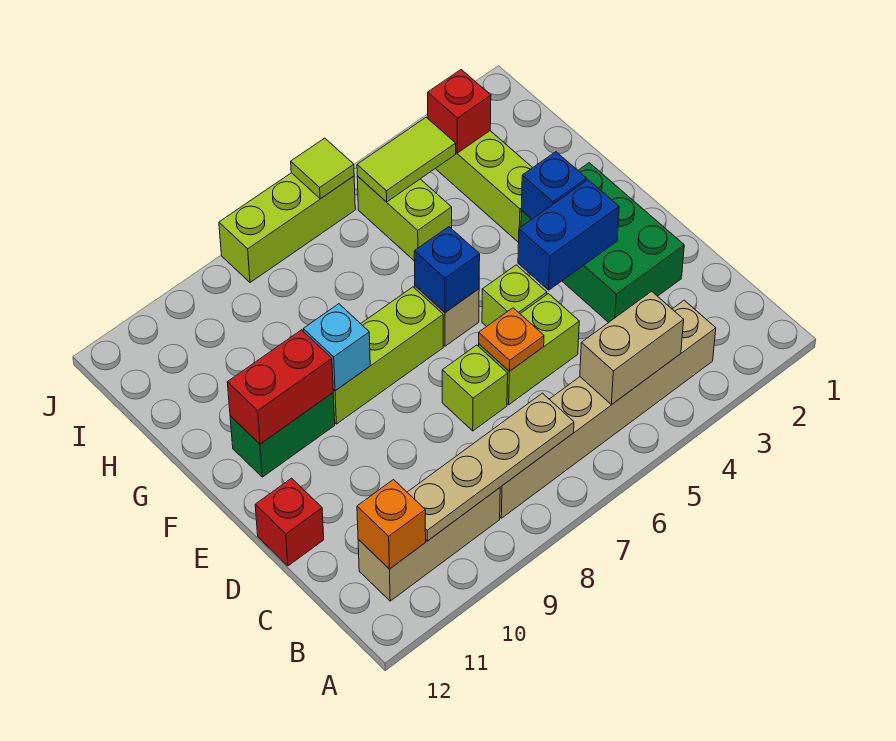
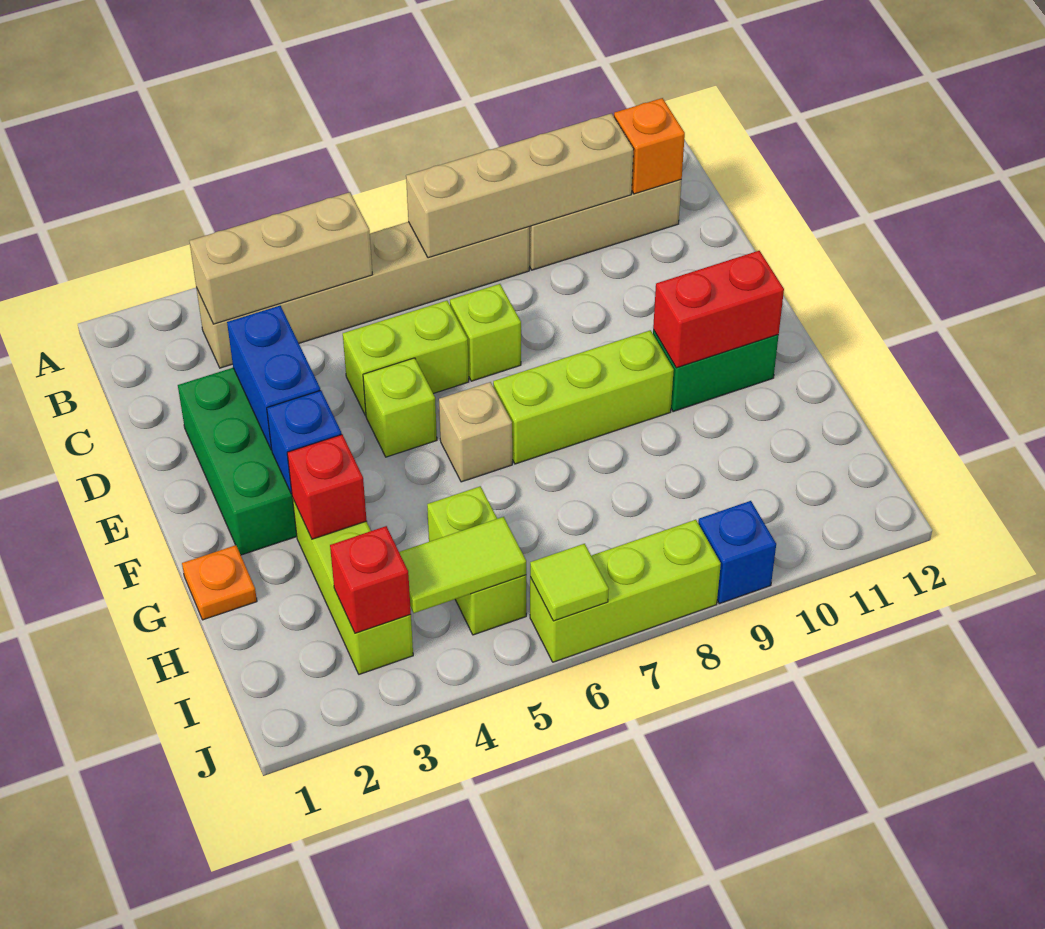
tan 1x2 brick [580,291,684,405] -> tan 1x3 brick [190,192,372,324]
tan 1x4 plate [407,393,574,541] -> tan 1x4 brick [406,113,634,258]
orange 1x1 plate [479,308,544,371] -> orange 1x1 plate moved to [182,545,257,620]
red 1x1 brick [255,478,324,566] -> red 1x1 brick moved to [287,435,367,539]
blue 1x2 brick [518,180,619,290] -> blue 1x2 brick turned to [227,306,320,450]
blue 1x1 brick [414,227,480,312] -> blue 1x1 brick moved to [698,501,776,604]
cyan 1x1 brick [303,304,370,391] -> none

